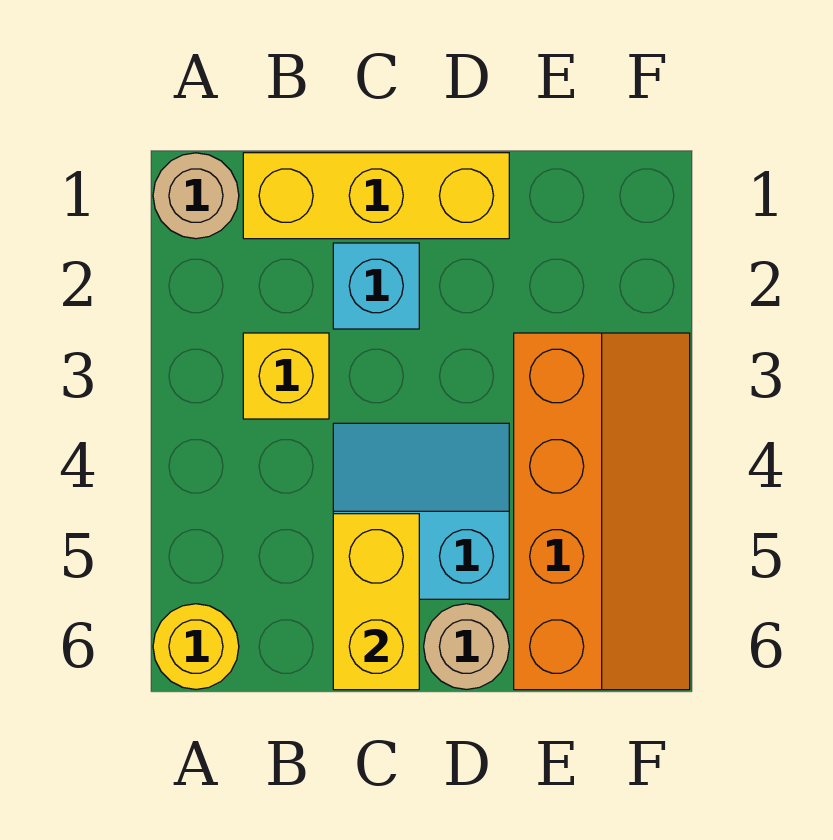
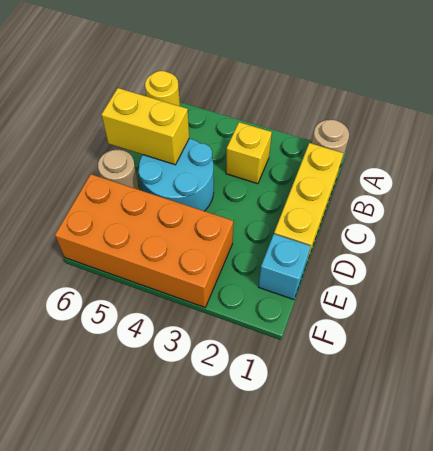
cyan 1x1 brick [333,243,419,329] -> cyan 1x1 brick moved to [258,234,311,300]
cyan 2x2 slope [333,423,509,599] -> cyan 2x2 round brick [138,138,214,211]
orange 2x4 slope [514,333,690,690] -> orange 2x4 brick [55,174,233,307]

